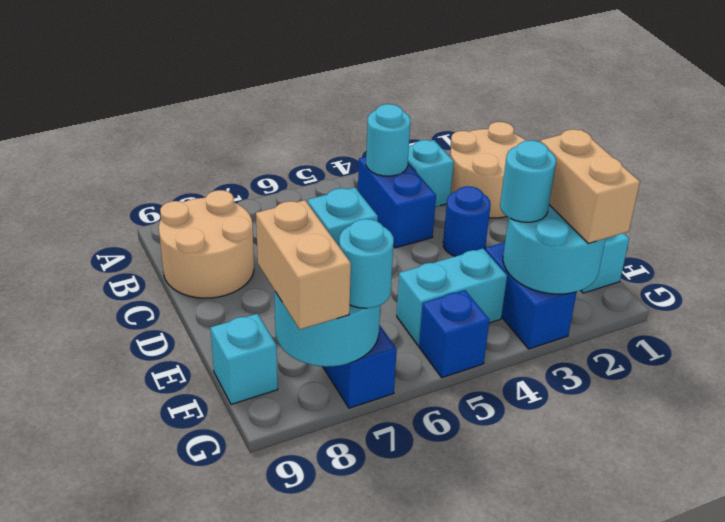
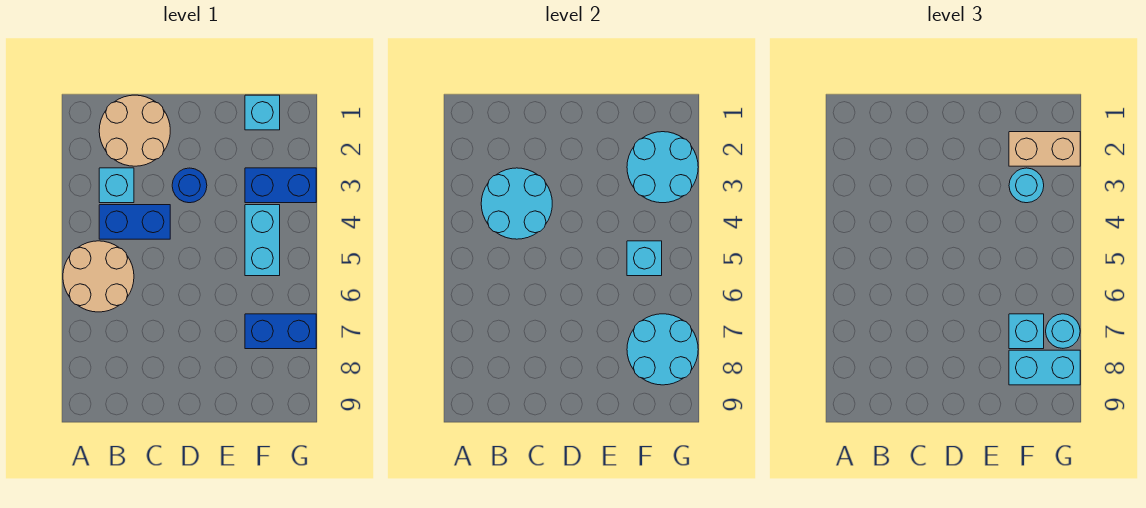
cyan 1x1 round brick [366,104,410,176] -> cyan 2x2 round brick [481,168,552,239]
tan 2x2 round brick [159,190,254,298] -> tan 2x2 round brick moved to [63,241,134,312]
tan 1x2 brick [256,200,351,329] -> cyan 1x2 brick [1009,350,1080,385]
cyan 1x1 brick [210,314,278,404] -> cyan 1x1 brick moved to [627,241,662,276]
blue 1x1 brick [419,290,489,378] -> none

